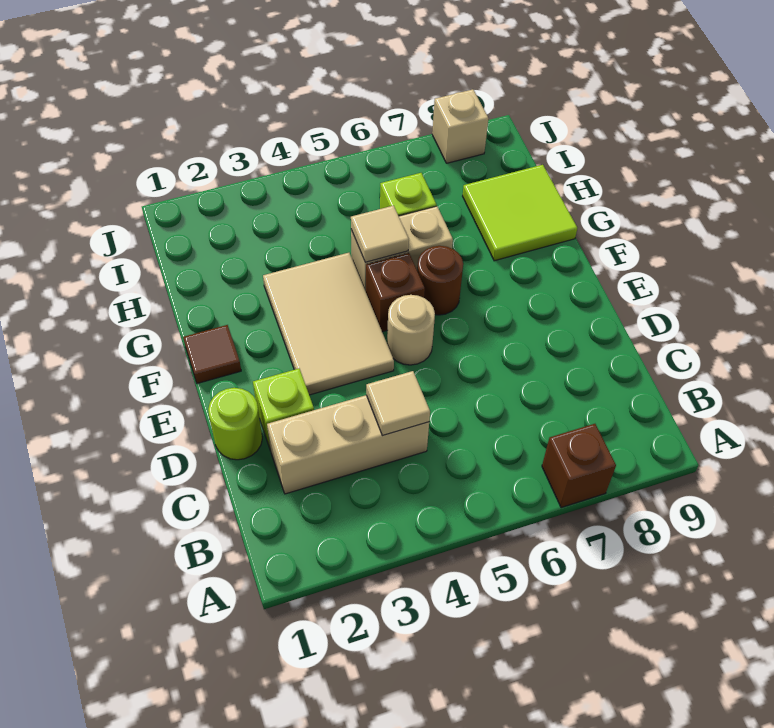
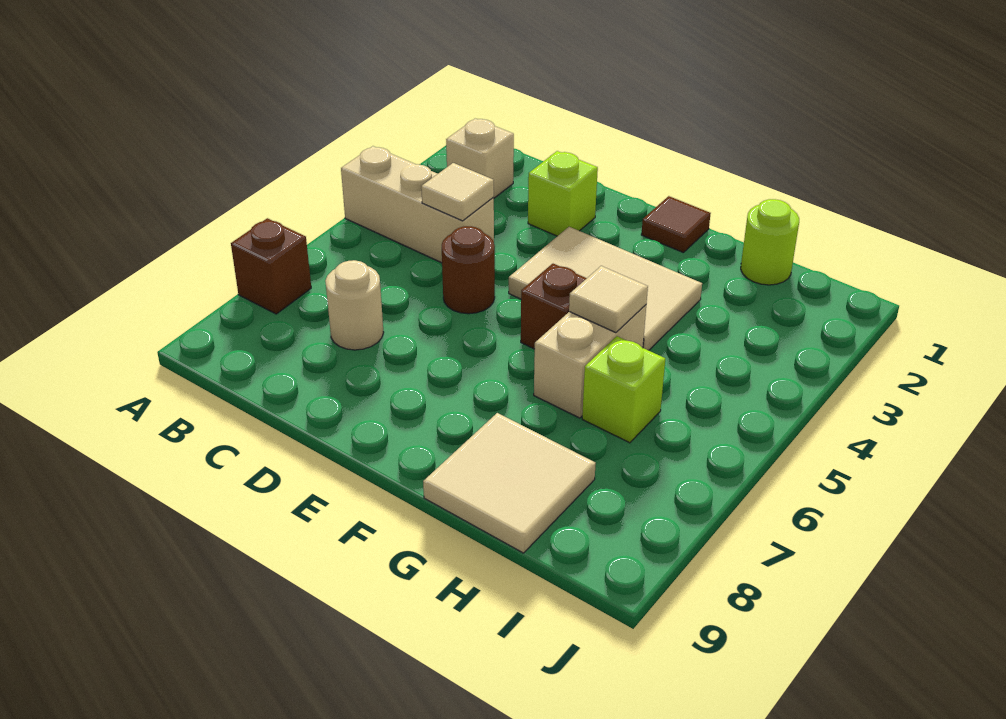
tan 1x3 brick [267,395,429,494] -> tan 1x3 brick turned to [341,146,494,263]
lime 1x1 round brick [208,388,262,460] -> lime 1x1 round brick moved to [741,199,799,285]
tan 1x1 round brick [387,295,435,365] -> tan 1x1 round brick moved to [325,260,384,350]
brown 1x1 round brick [417,246,463,315] -> brown 1x1 round brick moved to [442,226,495,314]
lime 2x2 tile [463,165,577,261] -> tan 2x2 tile [423,413,596,553]
tan 1x1 brick [432,89,489,163] -> tan 1x1 brick moved to [446,118,514,198]

